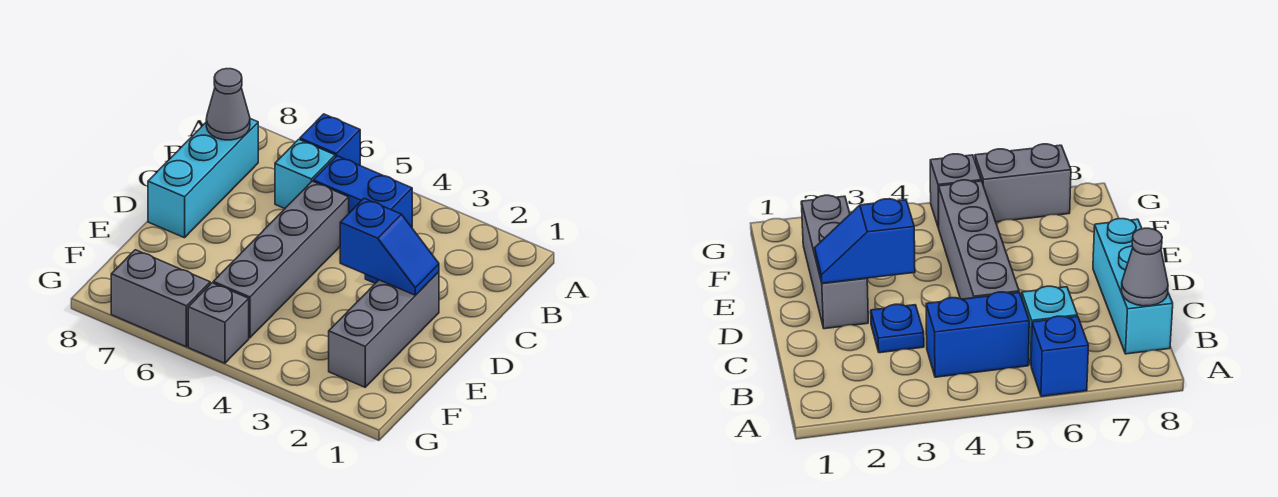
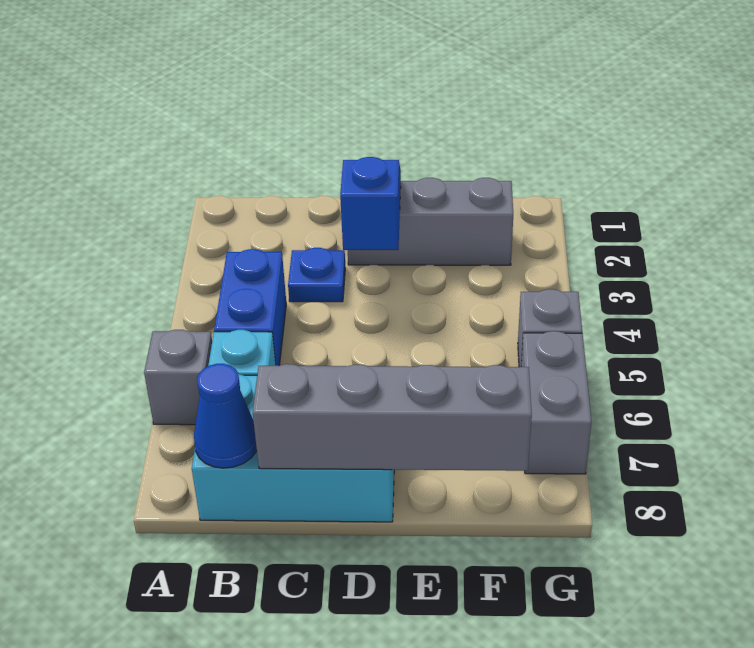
blue 1x1 brick [300,114,360,165] -> grey 1x1 brick [144,330,212,425]
cyan 1x3 brick [148,119,258,238] -> cyan 2x3 brick [192,374,394,522]
grey 1x1 cone [206,69,250,140] -> blue 1x1 cone [194,364,257,468]
grey 1x4 brick [213,181,349,338] -> grey 1x4 brick moved to [253,364,532,471]

